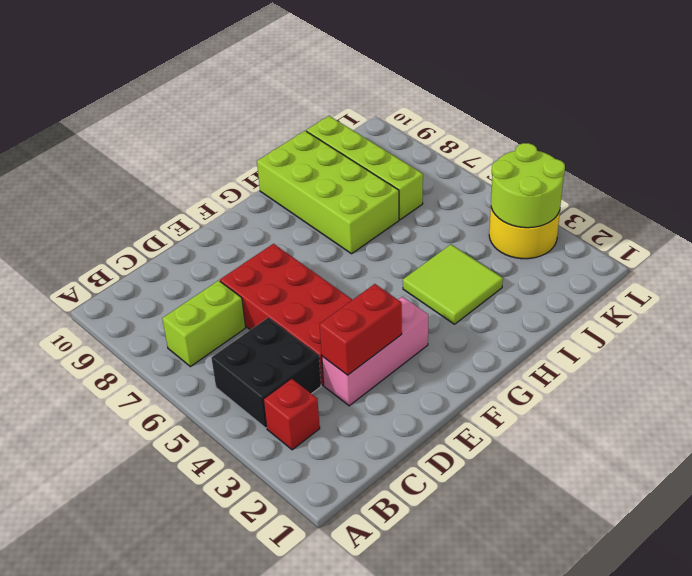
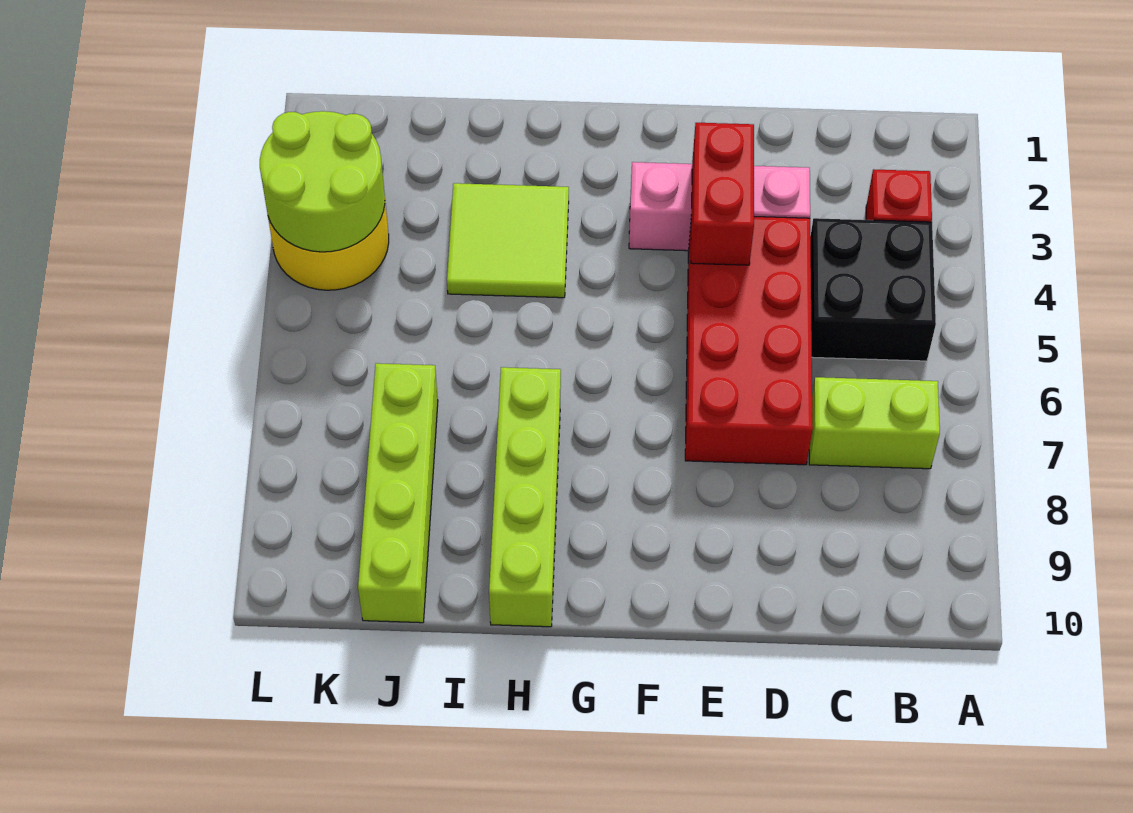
red 1x2 brick [320,284,402,375] -> red 1x2 brick turned to [691,123,754,265]
lime 2x4 brick [257,131,399,254] -> lime 1x4 brick [489,367,561,627]

